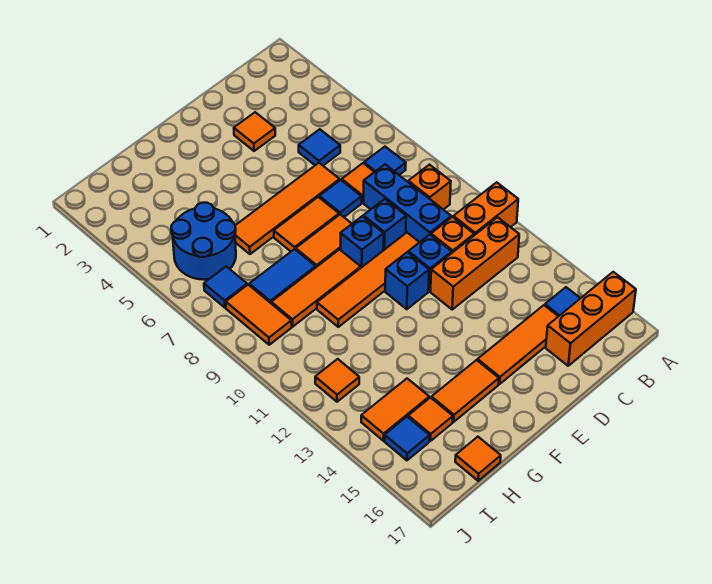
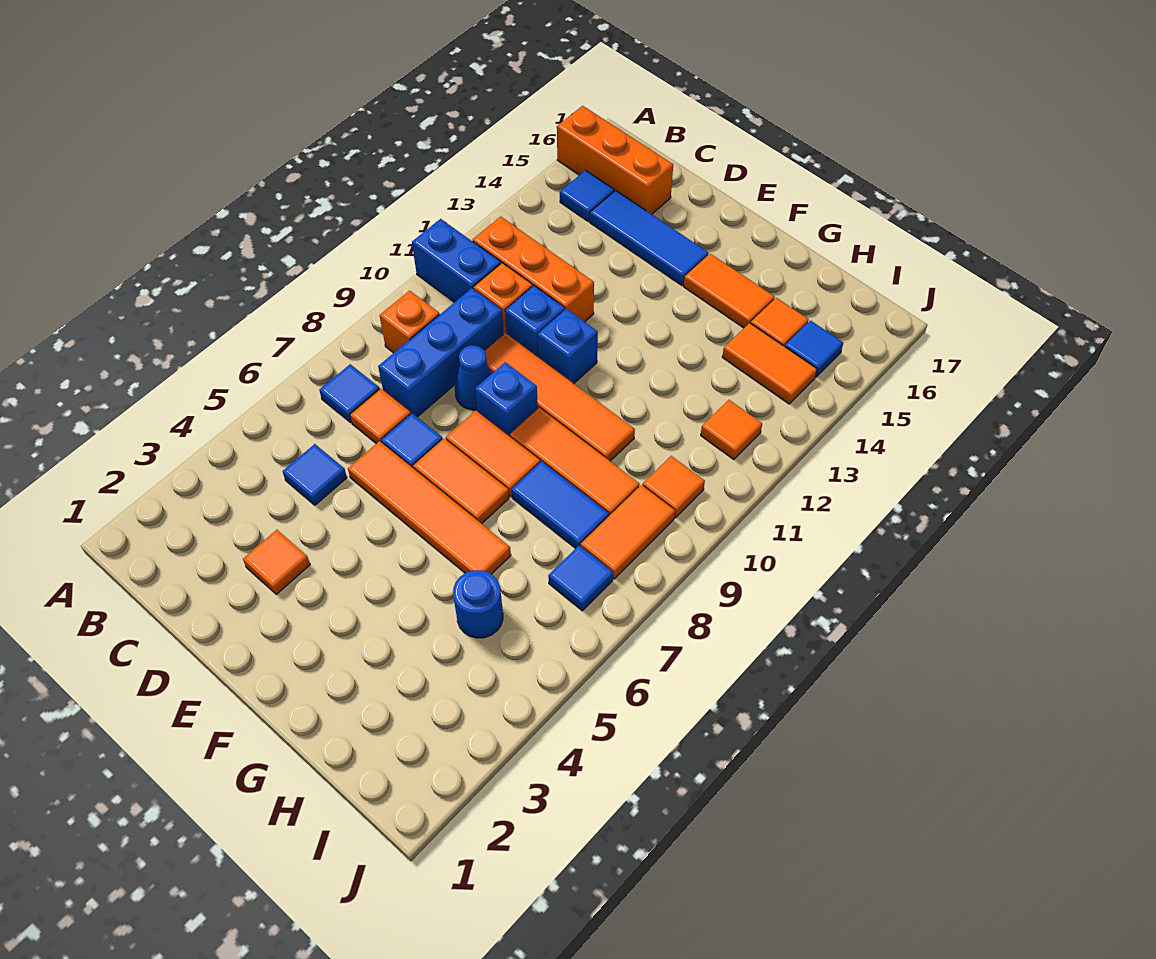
orange 1x2 brick [453,182,518,235] -> blue 1x2 brick [412,219,501,302]
orange 1x3 tile [477,305,558,384] -> blue 1x3 tile [590,191,708,285]
blue 1x1 brick [363,199,406,250] -> blue 1x1 cone [455,345,492,410]
blue 2x2 round brick [171,203,236,280] -> blue 1x1 round brick [453,570,503,638]
orange 1x1 tile [455,437,501,481] -> orange 1x1 tile moved to [643,456,705,518]

